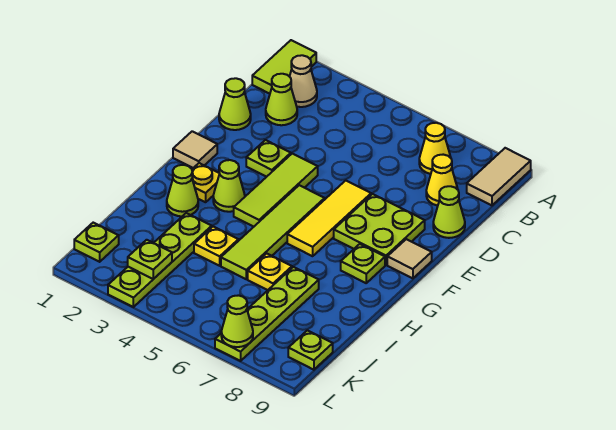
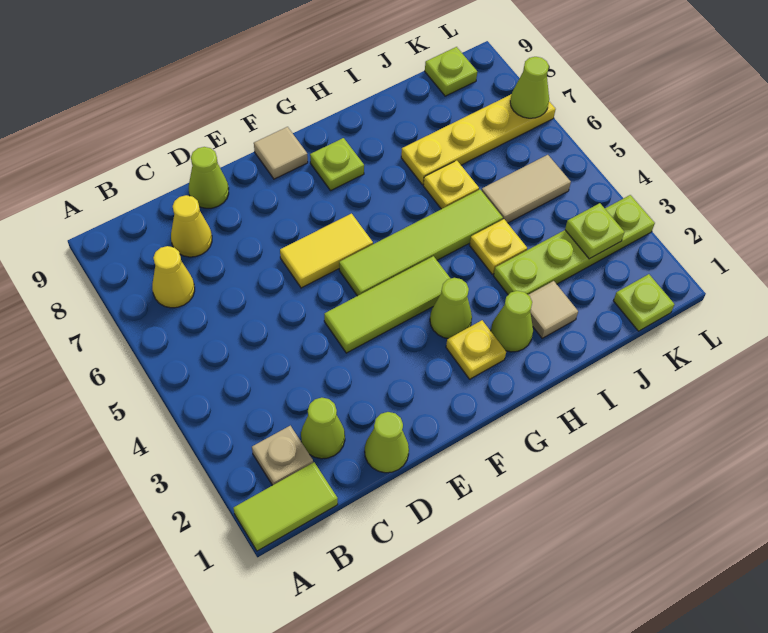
tan 1x2 tile [467,148,531,205] -> tan 1x2 tile moved to [482,155,571,223]
tan 1x1 cone [290,55,317,107] -> tan 1x1 plate [252,426,313,485]
lime 1x1 plate [246,140,291,177] -> none
yellow 1x3 tile [287,181,371,256] -> yellow 1x2 tile [280,214,373,288]
lime 2x2 plate [334,194,425,265] -> none
tan 1x1 tile [173,131,217,168] -> tan 1x1 tile moved to [529,281,578,338]
lime 1x4 plate [215,267,319,361] -> yellow 1x4 plate [401,94,556,185]

